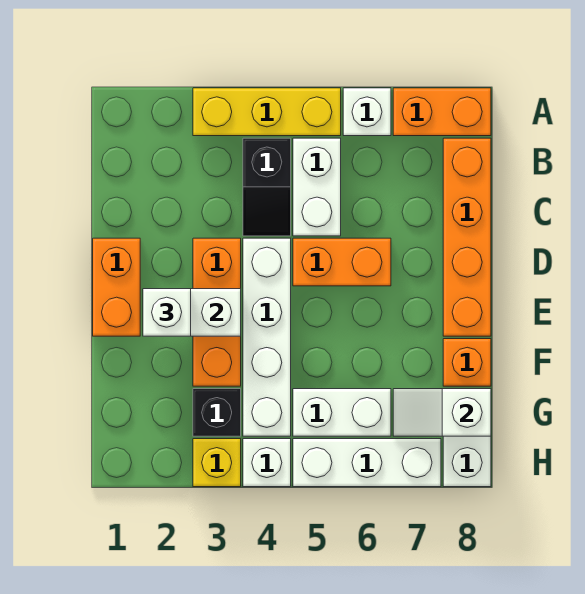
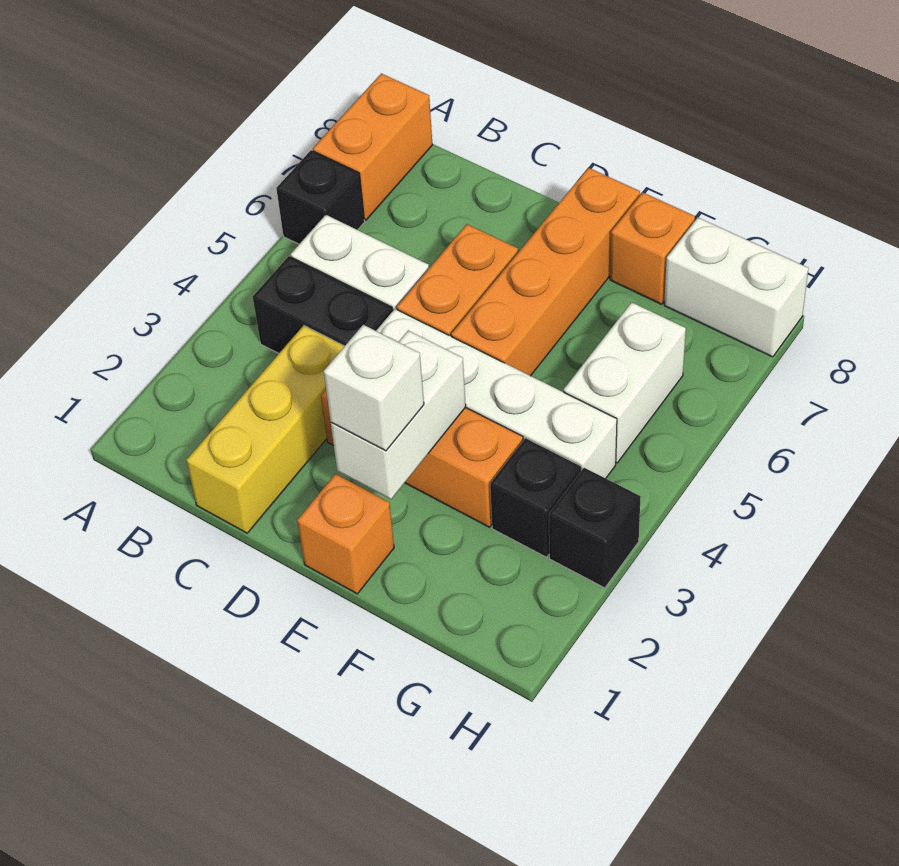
yellow 1x3 brick [193,88,341,136] -> yellow 1x3 brick moved to [186,325,344,533]
white 1x1 brick [343,88,391,136] -> black 1x1 brick [276,150,365,244]
black 1x2 slope [243,138,291,236] -> black 1x2 brick [253,256,393,353]
orange 1x4 brick [443,138,491,336] -> orange 1x4 brick turned to [451,168,640,376]
orange 1x2 brick [93,238,140,336] -> orange 1x1 brick [297,474,394,594]
white 1x2 slope [393,389,491,436] -> none
yellow 1x1 brick [193,439,241,487] -> black 1x1 brick [549,468,641,588]
white 1x1 brick [243,439,291,487] -> none
white 1x3 brick [293,439,441,487] -> none

